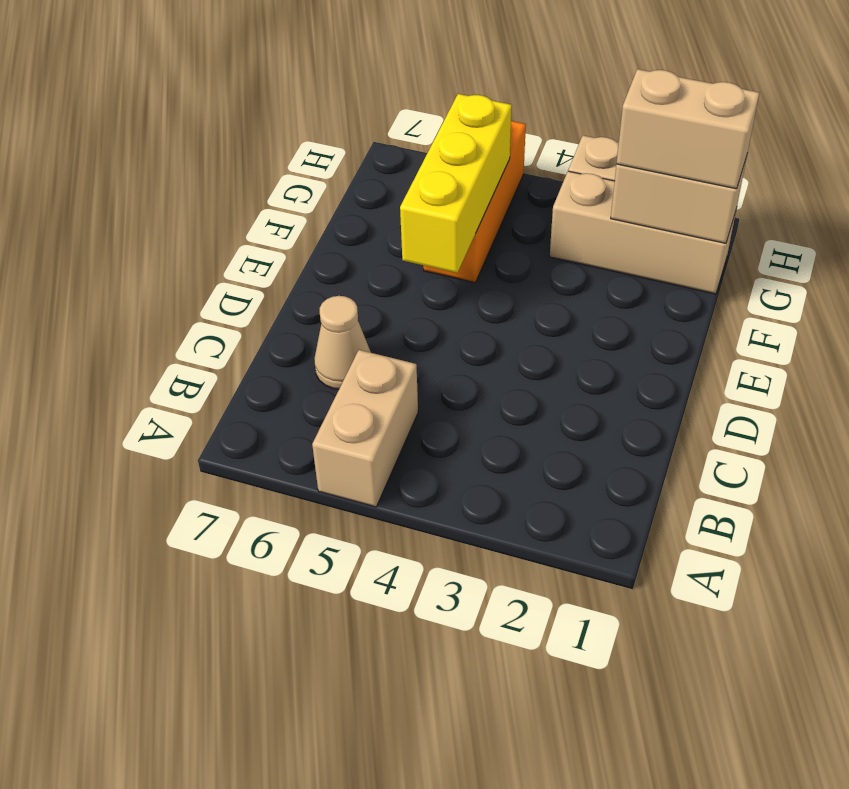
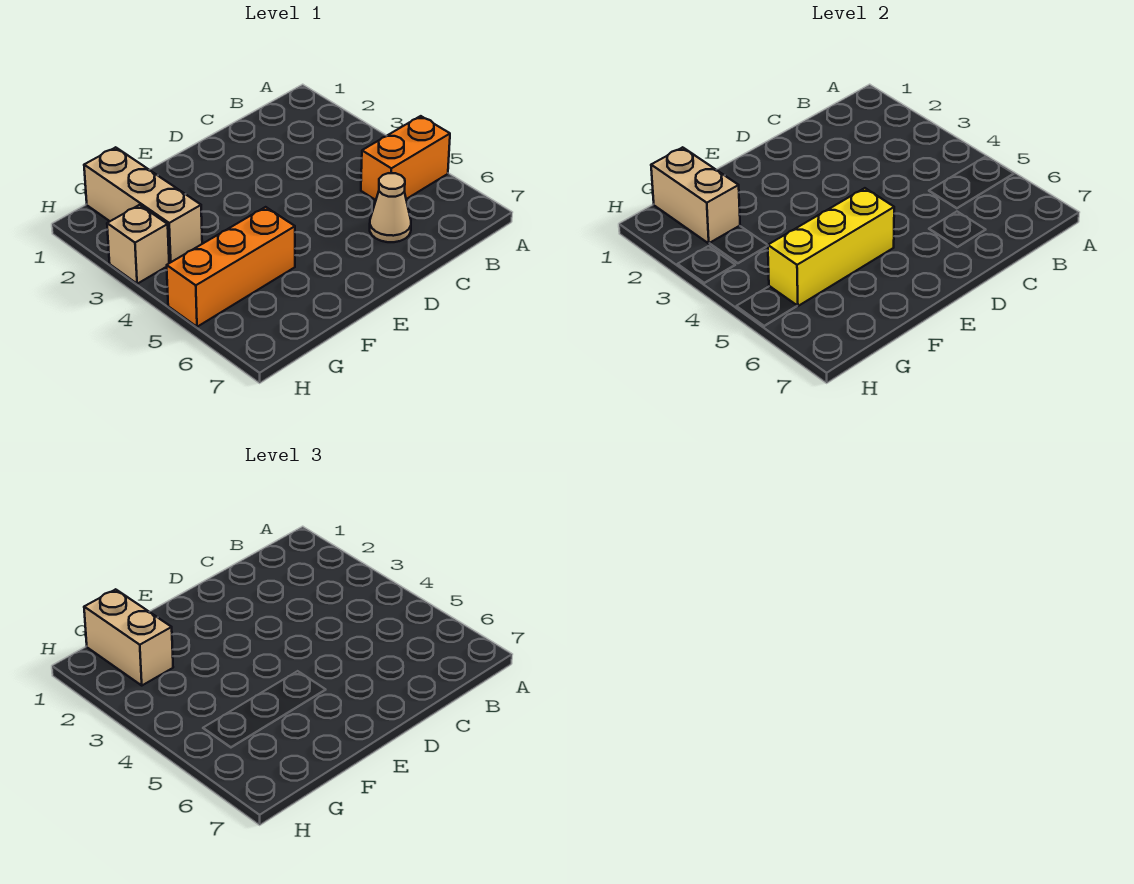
tan 1x2 brick [312,350,418,507] -> orange 1x2 brick [361,116,450,200]

